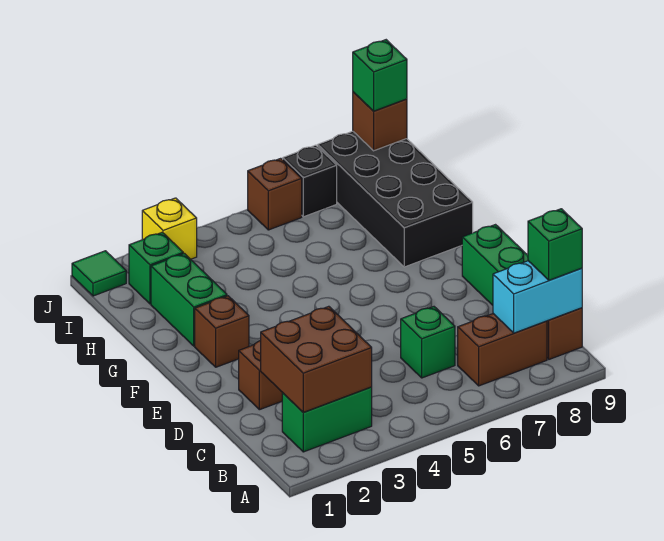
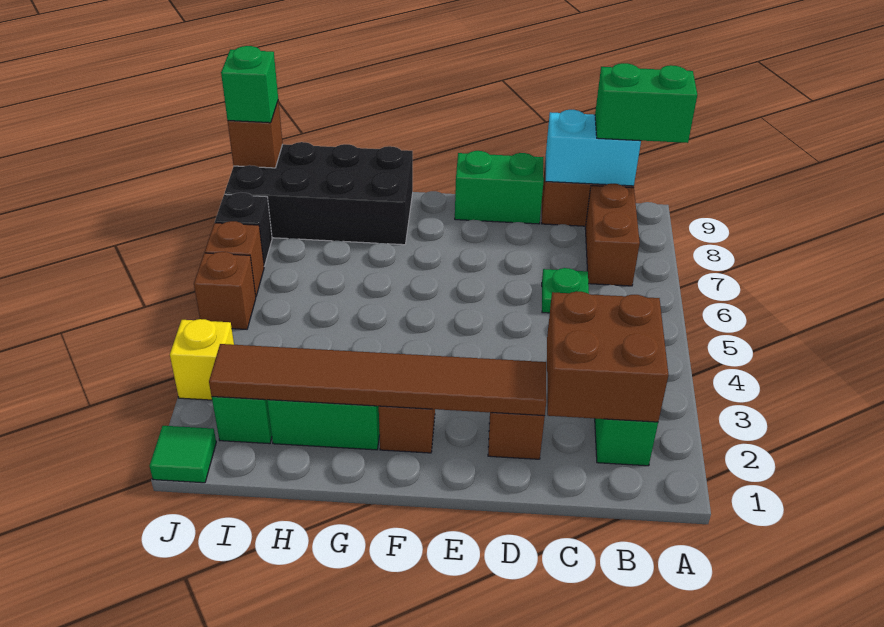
cyan 1x2 brick [493,261,582,333] -> cyan 1x2 brick turned to [546,110,641,186]
green 1x1 brick [528,209,582,280] -> green 1x2 brick [595,63,697,143]
green 1x1 brick [401,307,455,378] -> green 1x1 plate [542,268,589,313]
none -> brown 1x6 tile [209,344,547,416]
none -> brown 1x1 brick [194,252,256,329]

